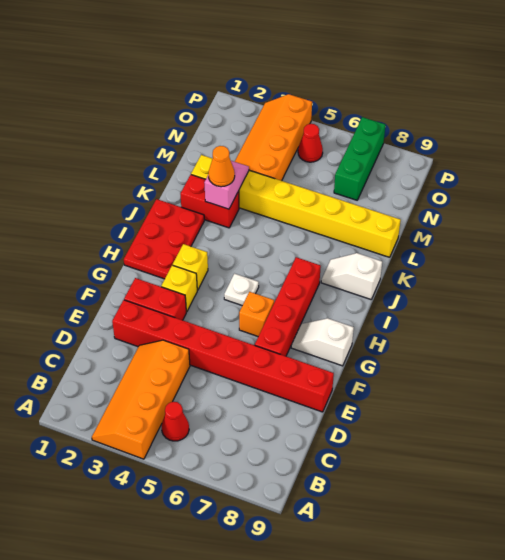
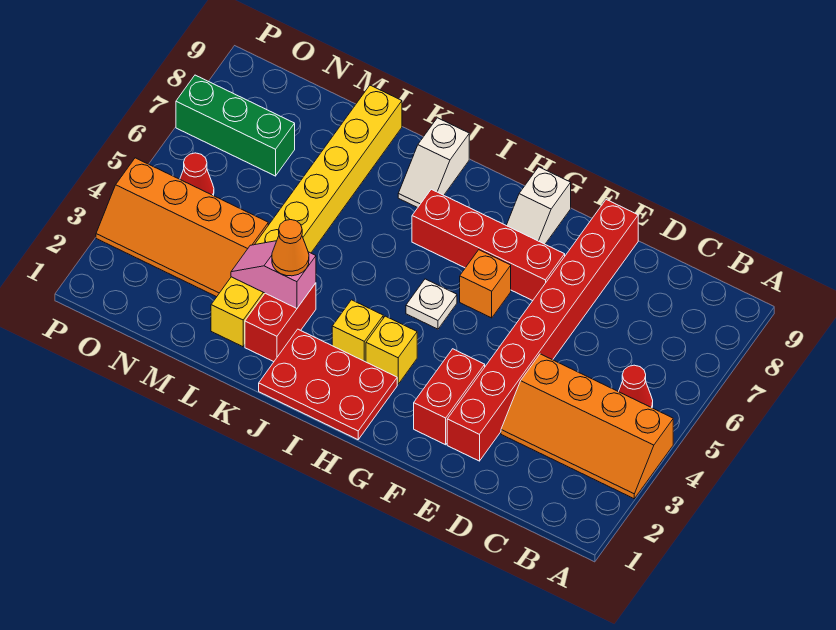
yellow 1x1 brick [161,265,197,312] -> yellow 1x1 brick moved to [332,300,383,362]

